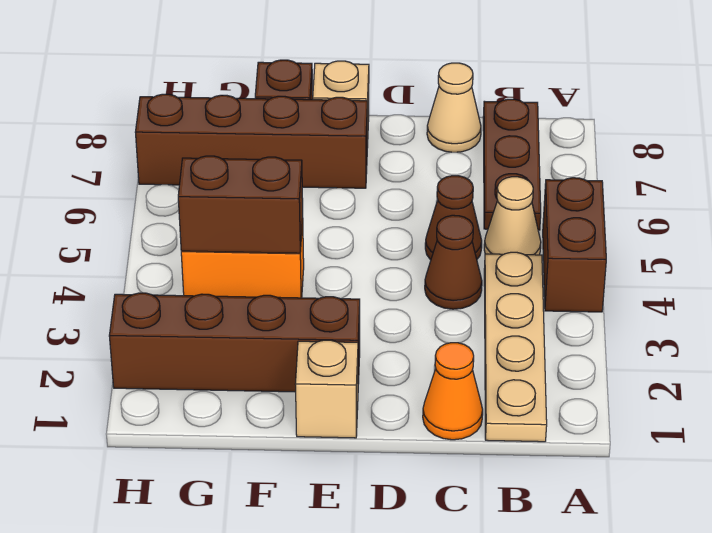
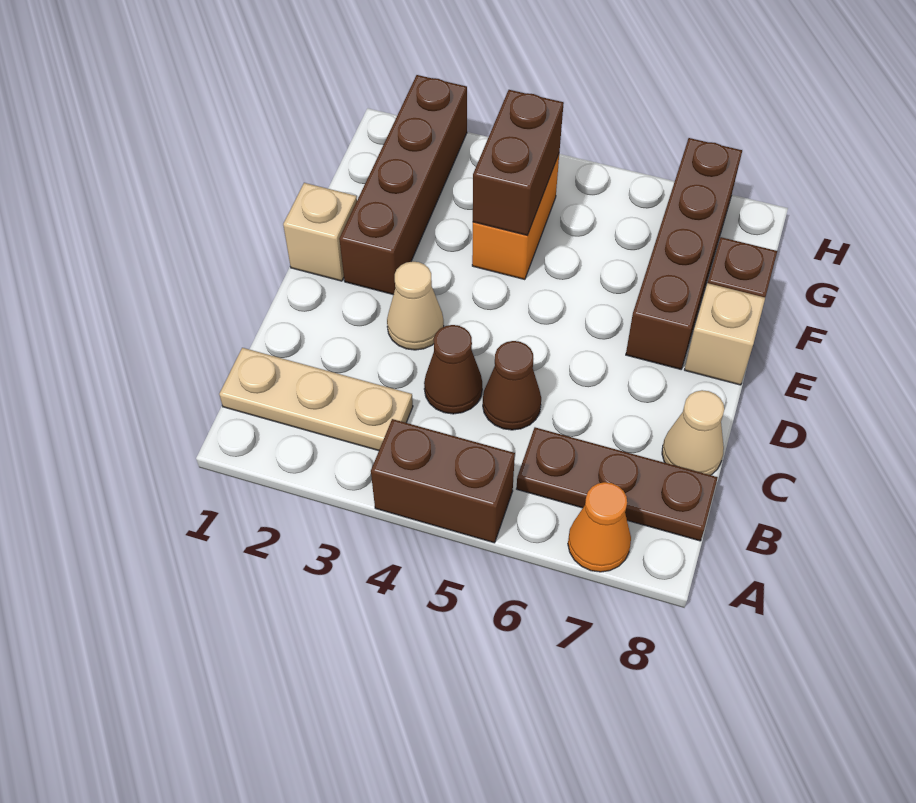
tan 1x4 plate [484,252,547,442] -> tan 1x3 plate [219,348,413,451]
tan 1x1 cone [484,177,541,255] -> tan 1x1 cone moved to [387,262,444,350]
orange 1x1 cone [423,343,483,440] -> orange 1x1 cone moved to [568,482,631,572]

